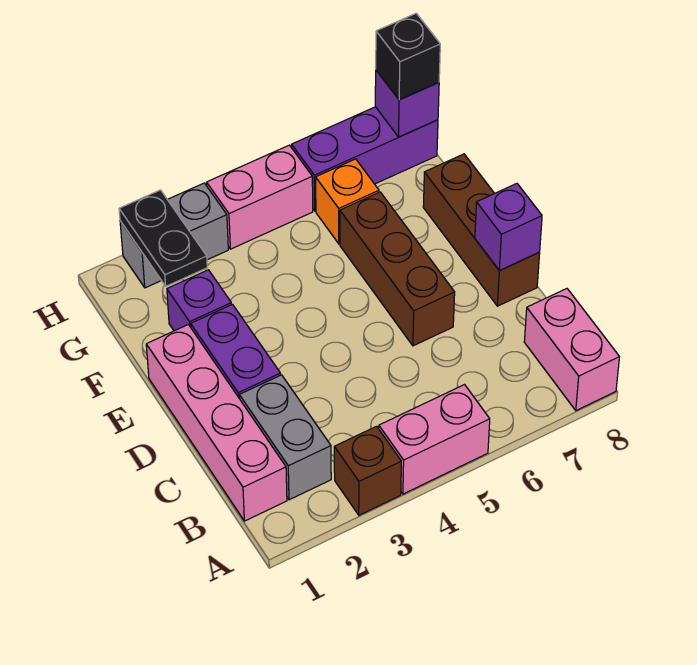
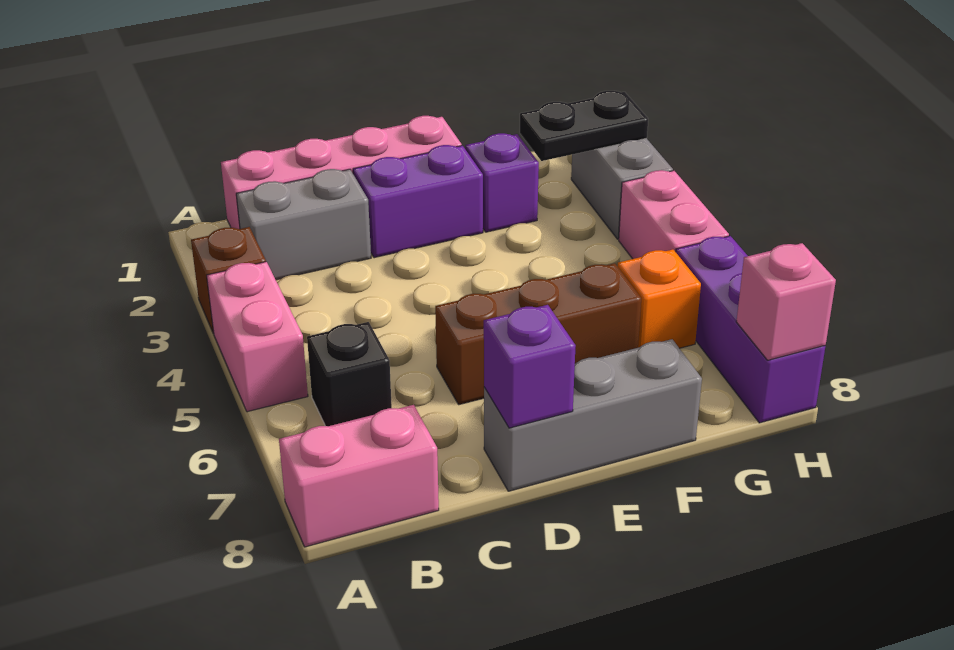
brown 1x3 brick [423,154,540,306] -> grey 1x3 brick [484,339,702,491]
purple 1x1 brick [375,70,439,137] -> pink 1x1 brick [736,243,836,360]
black 1x1 brick [376,13,440,100] -> black 1x1 brick moved to [307,322,392,426]

